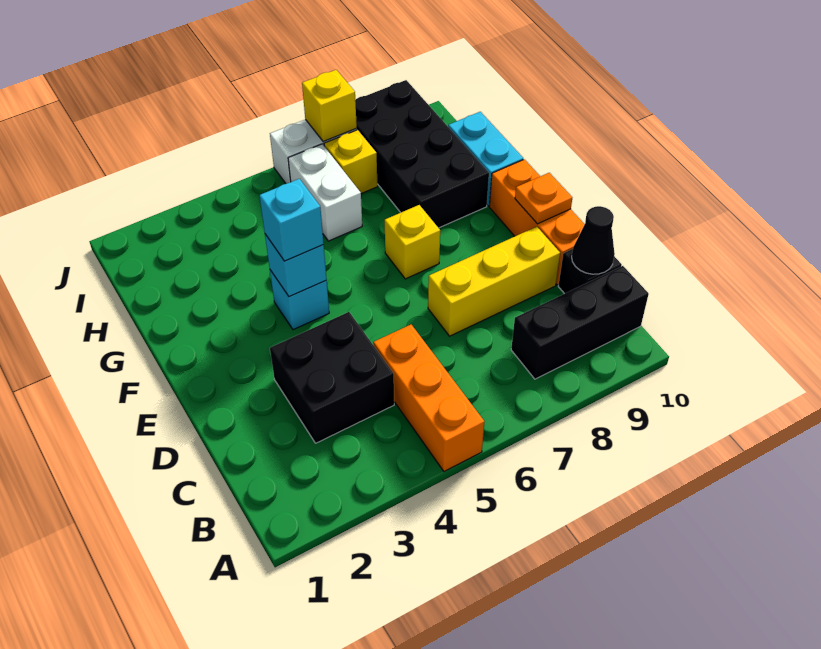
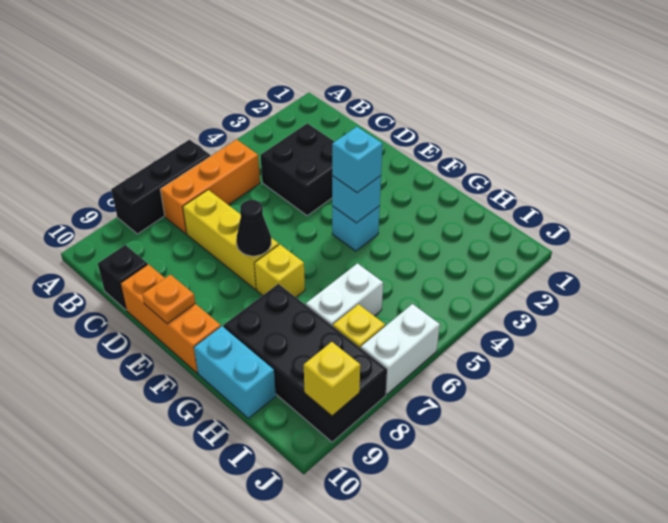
orange 1x3 brick [373,325,484,471] -> orange 1x3 brick turned to [160,139,260,234]
black 1x3 brick [511,266,649,379] -> black 1x3 brick moved to [111,140,210,234]
black 1x1 cone [572,206,615,274] -> black 1x1 cone moved to [236,200,271,256]
yellow 1x3 brick [428,227,560,336] -> yellow 1x3 brick turned to [183,190,279,289]
white 1x2 brick [288,144,362,241] -> white 1x2 brick turned to [306,264,383,326]
yellow 1x1 brick [302,70,357,142] -> yellow 1x1 brick moved to [304,342,360,416]

